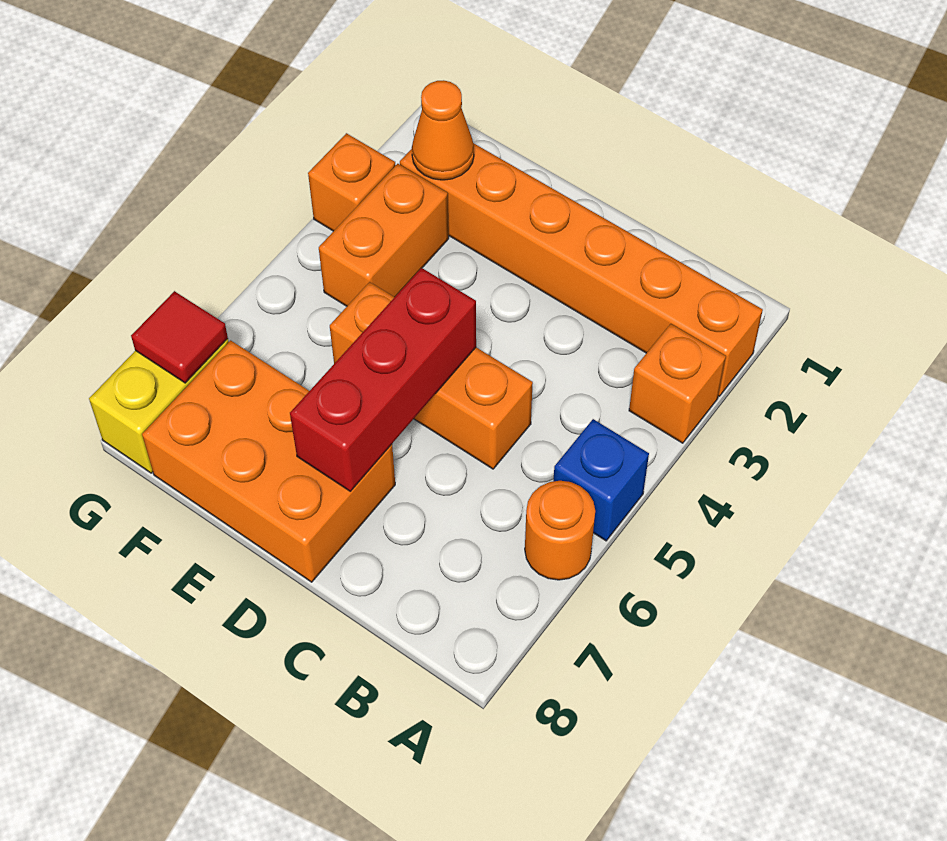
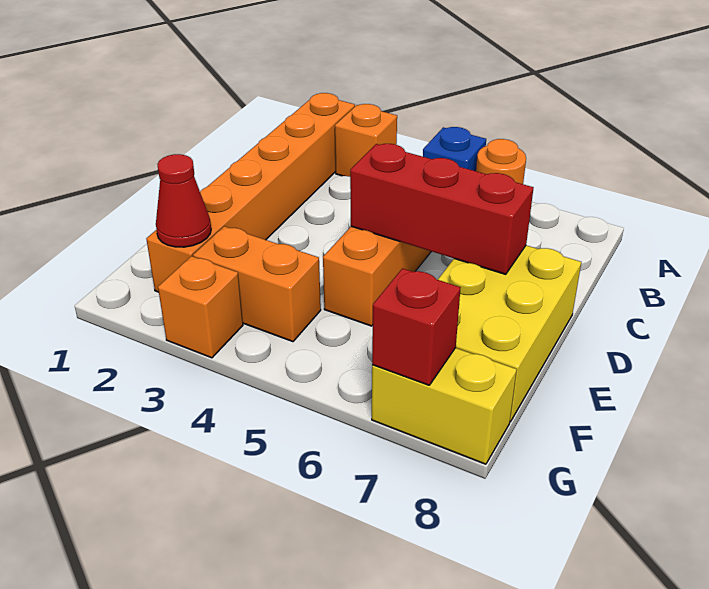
orange 2x3 brick [142,340,395,582] -> yellow 2x3 brick [438,245,581,422]
orange 1x1 cone [412,80,474,180] -> red 1x1 cone [156,154,211,247]
red 1x1 tile [131,291,228,383] -> red 1x1 brick [372,268,461,385]

